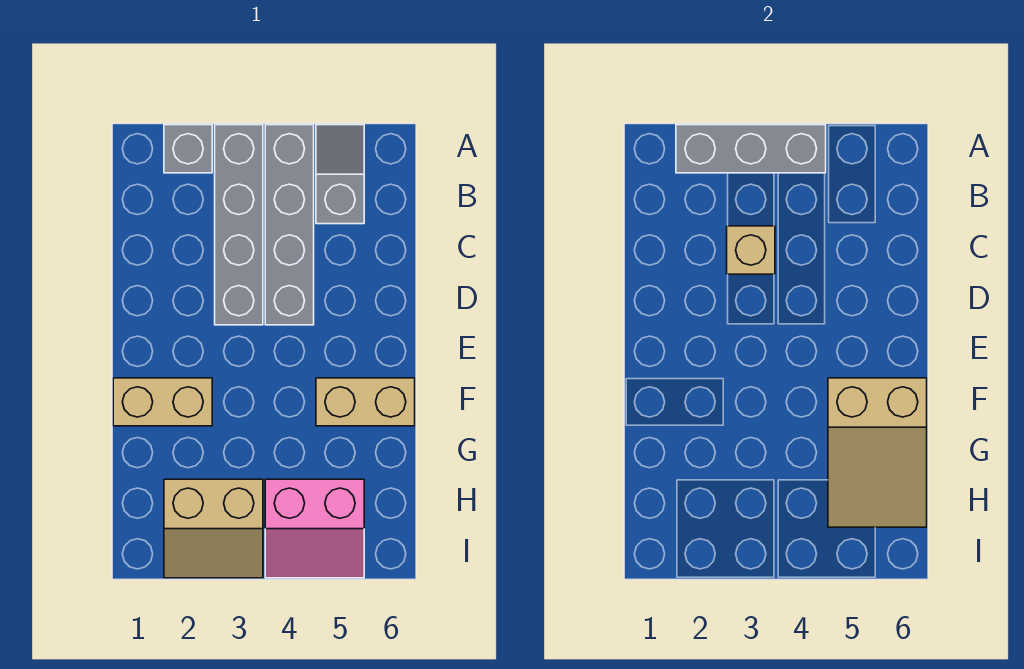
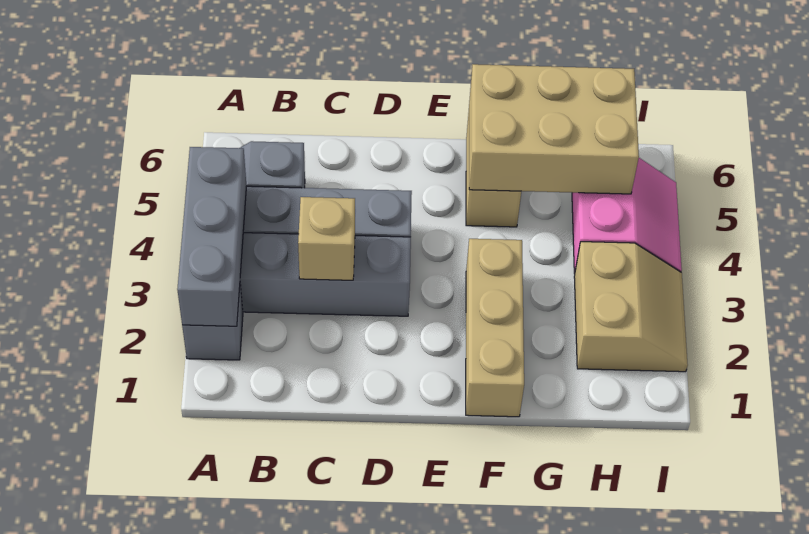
tan 1x2 brick [113,378,212,426] -> tan 1x3 brick [466,239,524,417]
tan 2x3 slope [828,378,927,527] -> tan 2x3 brick [469,64,639,194]

